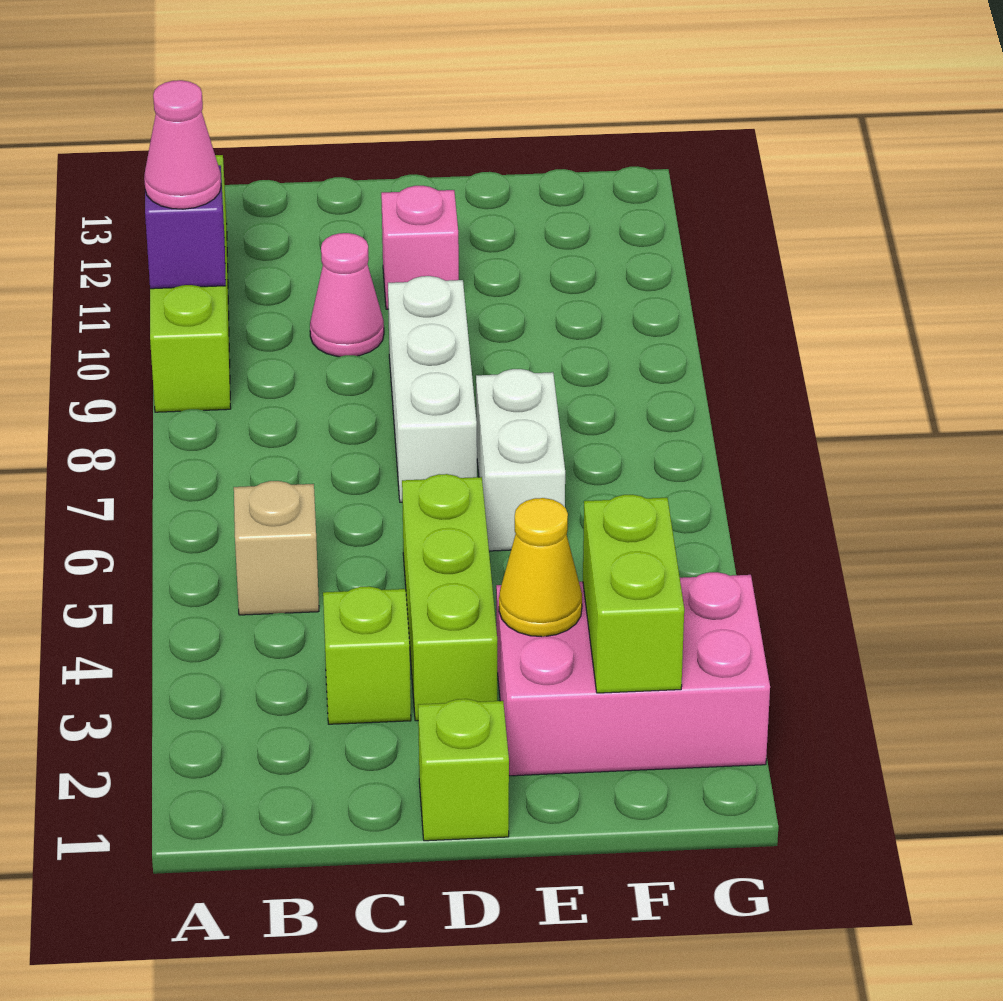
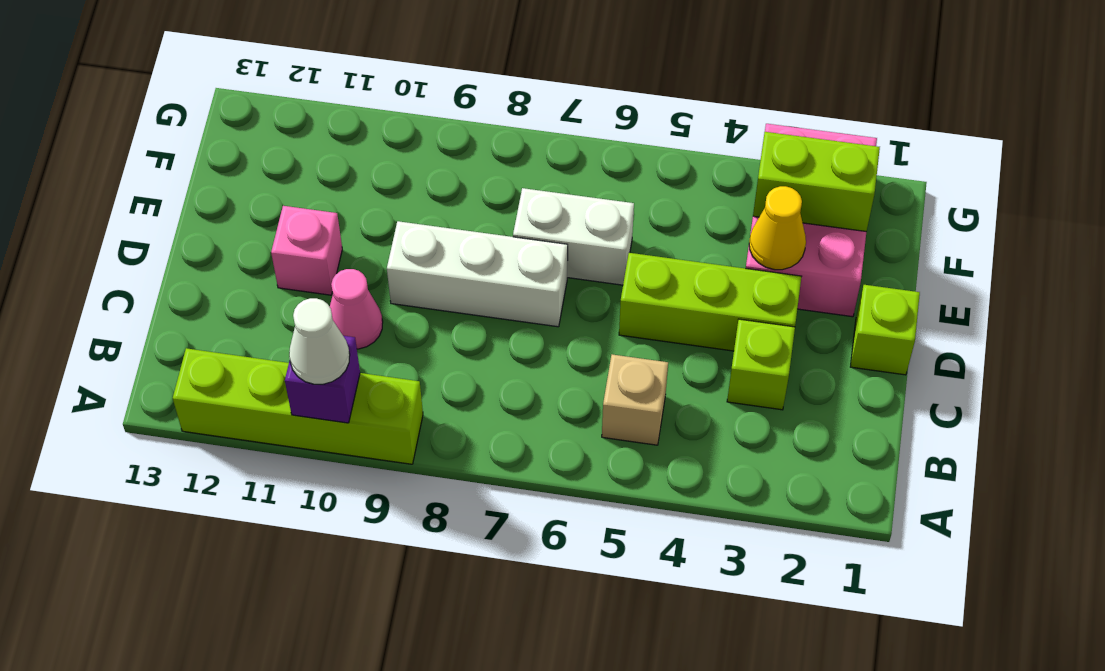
pink 1x1 cone [144,80,221,209] -> white 1x1 cone [289,298,350,384]

